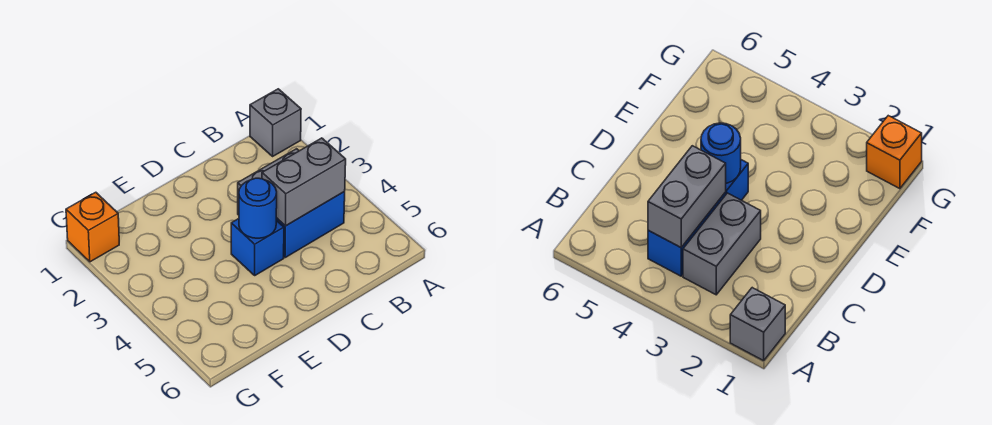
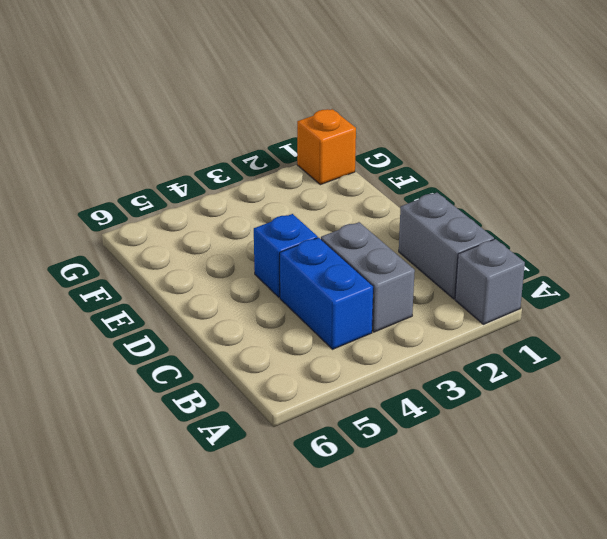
grey 1x2 brick [262,138,346,226] -> grey 1x2 brick moved to [399,193,494,299]
blue 1x1 round brick [239,178,277,238] -> none

